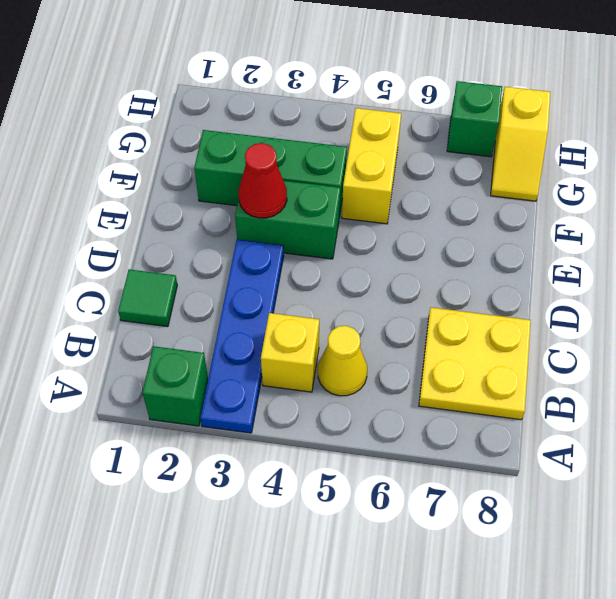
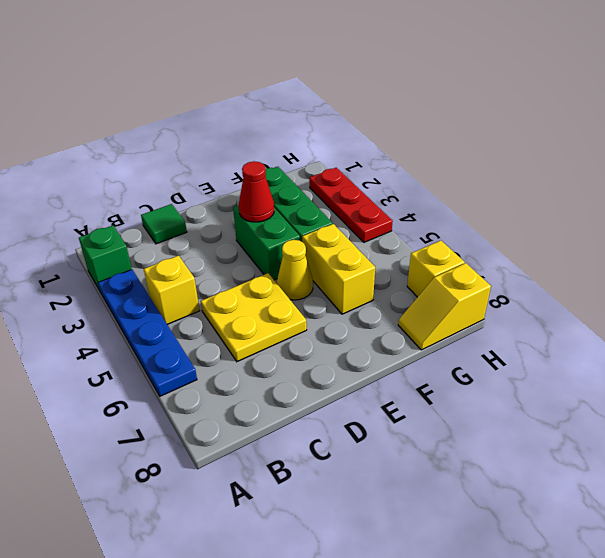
blue 1x4 plate [200,239,284,433] -> blue 1x4 plate turned to [98,270,197,396]
yellow 1x1 cone [318,326,367,396] -> yellow 1x1 cone moved to [277,240,313,300]
yellow 2x2 plate [419,307,531,420] -> yellow 2x2 plate moved to [201,273,307,362]
yellow 1x2 brick [342,108,401,224] -> yellow 1x2 brick turned to [302,224,375,314]
none -> red 1x3 plate [309,168,393,242]
green 1x1 brick [447,81,502,157] -> yellow 1x1 brick [407,240,465,297]

